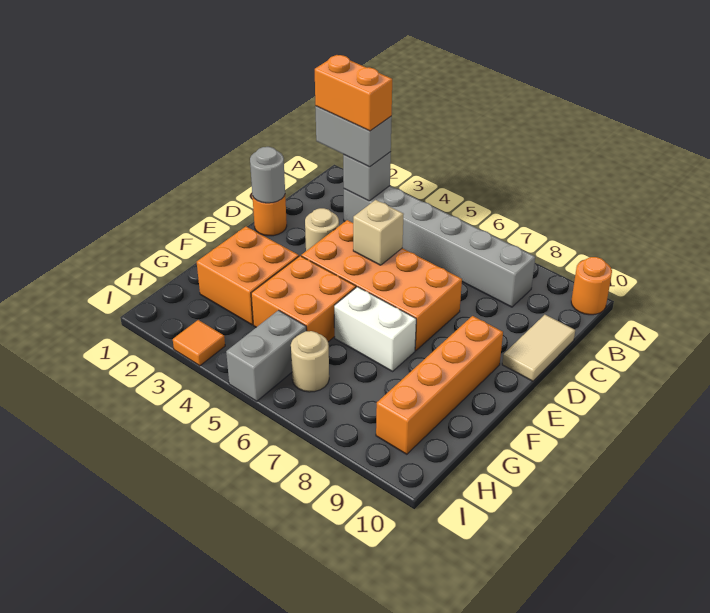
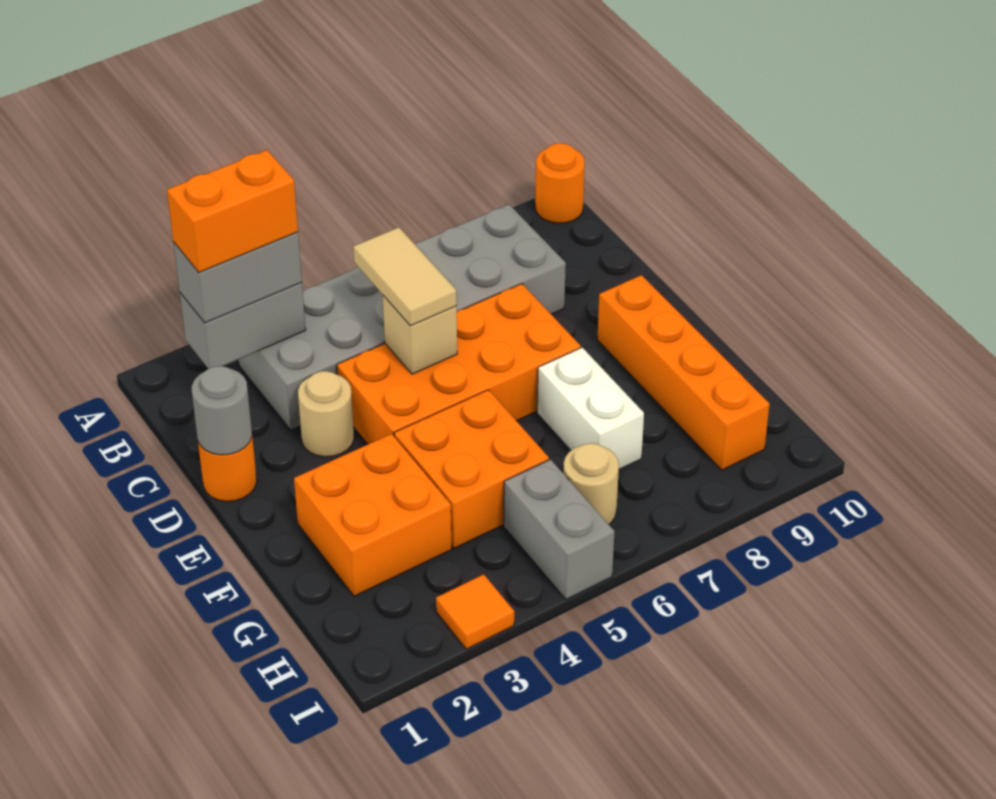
grey 1x6 brick [344,186,535,307] -> grey 2x6 brick [239,204,566,430]
grey 1x1 brick [343,152,391,201] -> grey 1x2 brick [180,283,306,369]
tan 1x2 tile [502,315,575,381] -> tan 1x2 tile moved to [353,227,457,326]
white 1x2 brick [334,287,416,371] -> white 1x2 brick turned to [537,348,644,469]

